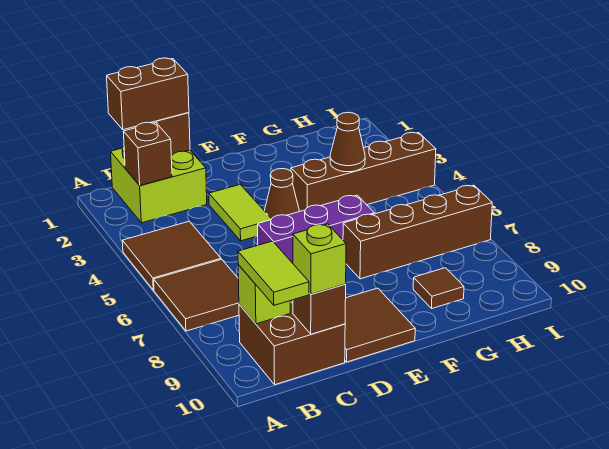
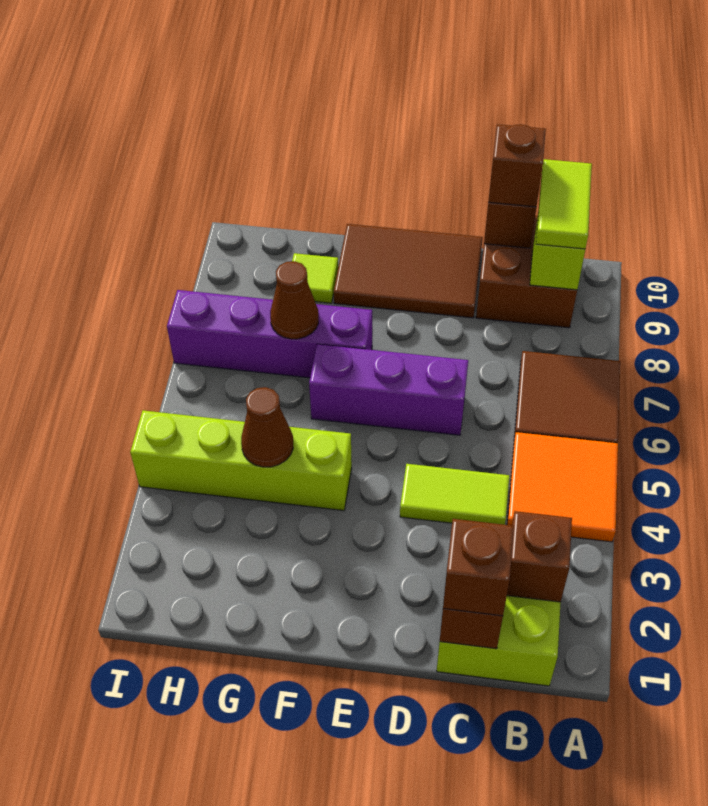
brown 2x2 tile [122,221,221,290] -> orange 2x2 tile [507,432,618,542]
brown 1x2 brick [107,58,189,130] -> brown 1x1 brick [443,519,514,616]
lime 1x1 brick [293,224,346,294] -> brown 1x1 brick [488,124,546,207]
lime 1x2 tile [209,185,271,241] -> lime 1x2 tile turned to [400,464,509,525]
brown 2x2 tile [345,288,415,362] -> brown 2x3 tile [334,224,483,318]
brown 1x1 cone [265,169,299,219] -> brown 1x1 cone moved to [270,261,319,339]
brown 1x4 brick [291,132,436,212] -> lime 1x4 brick [130,410,352,511]
brown 1x4 brick [343,185,492,279] -> purple 1x4 brick [167,290,372,378]
brown 1x1 tile [413,268,464,309] -> lime 1x1 tile [292,253,338,303]

